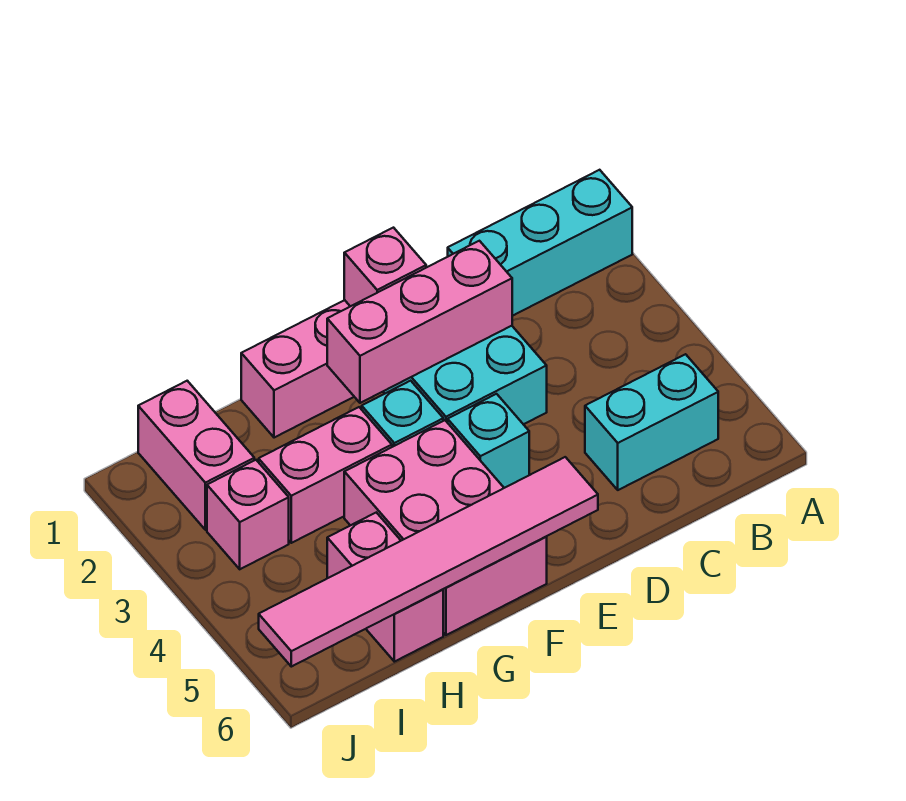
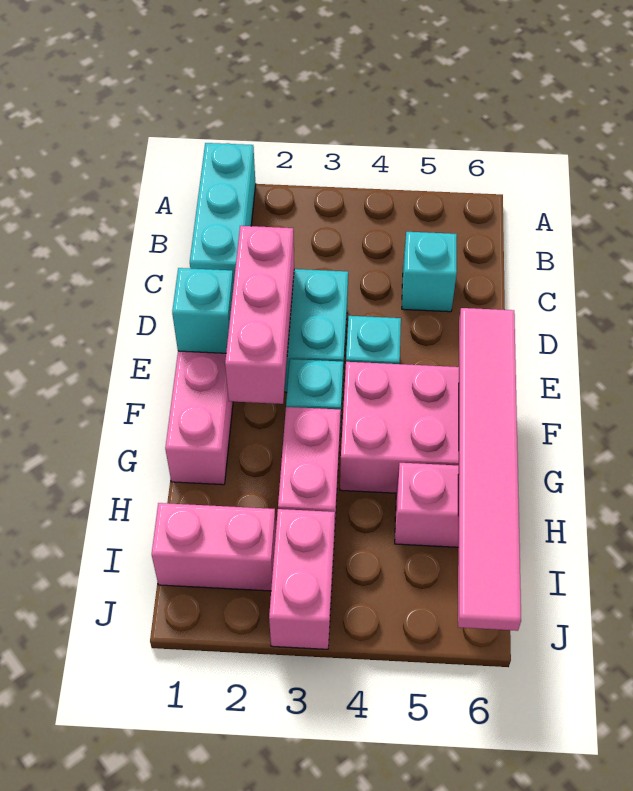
cyan 1x2 brick [585,354,718,490] -> cyan 1x1 brick [402,232,457,312]
pink 1x1 brick [344,228,426,306] -> cyan 1x1 brick [172,268,234,353]
pink 1x1 brick [207,460,289,569] -> pink 1x2 brick [269,509,335,649]

